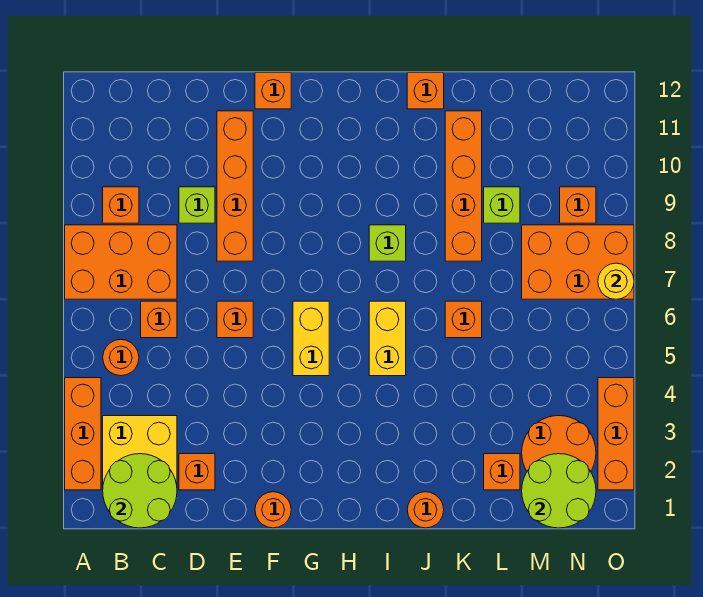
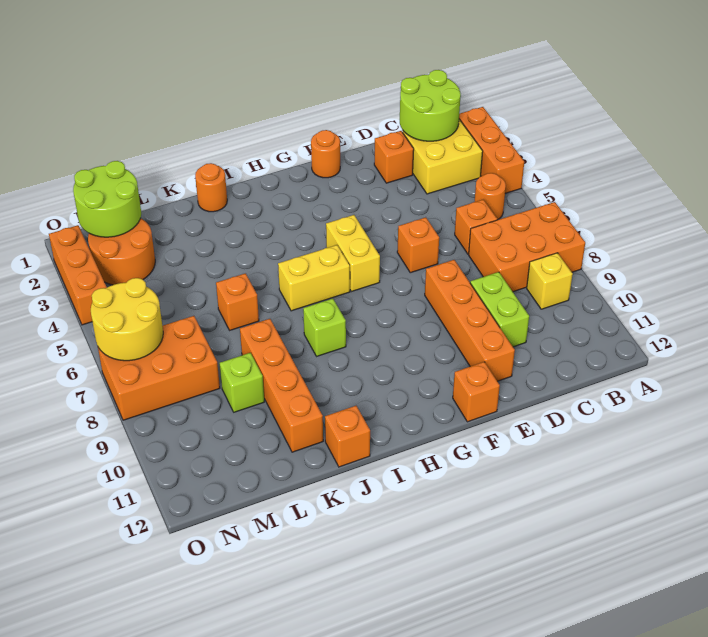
orange 1x1 brick [103,187,139,223] -> yellow 1x1 brick [527,253,573,309]
lime 1x1 brick [179,187,215,223] -> lime 1x2 brick [470,272,529,347]
yellow 1x2 brick [369,301,406,376] -> yellow 1x2 brick turned to [278,245,350,311]
orange 1x1 brick [484,454,520,490] -> none
orange 1x1 brick [560,187,596,223] -> none
yellow 1x1 round brick [598,263,634,299] -> yellow 2x2 round brick [91,278,163,361]

